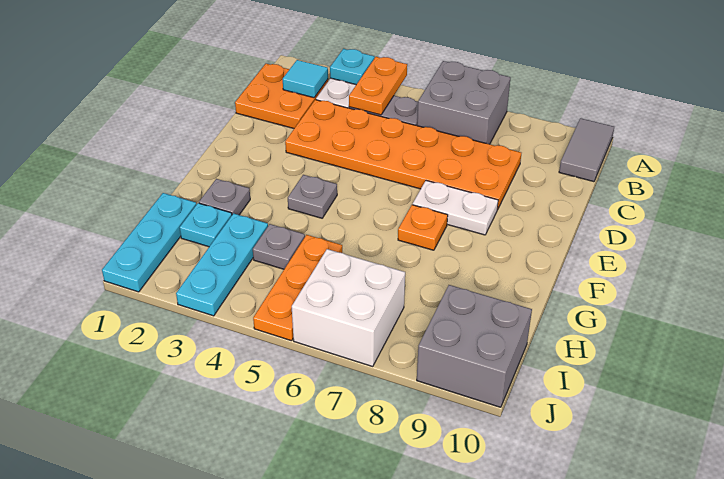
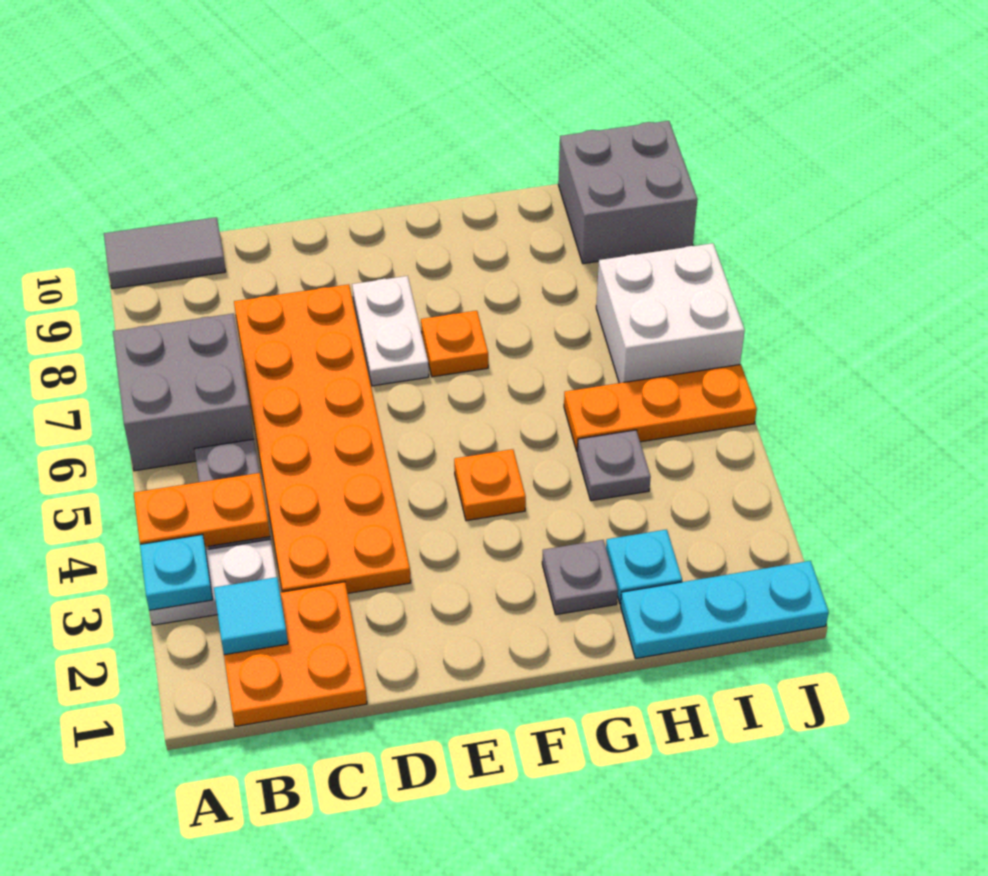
grey 1x1 plate [288,175,337,218] -> orange 1x1 plate [454,449,526,521]
cyan 1x3 plate [176,213,268,316] -> none

